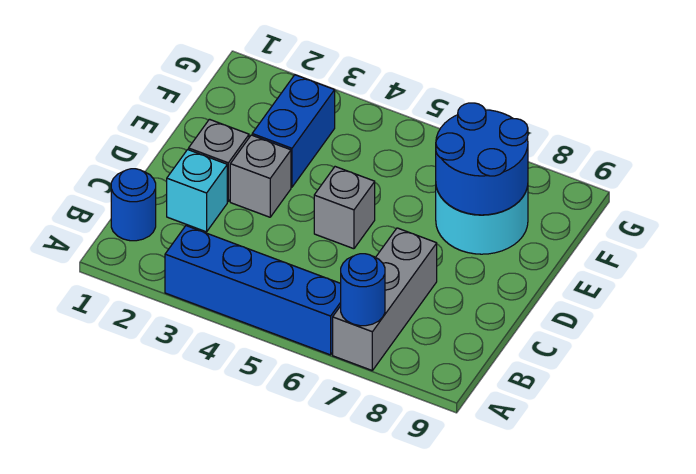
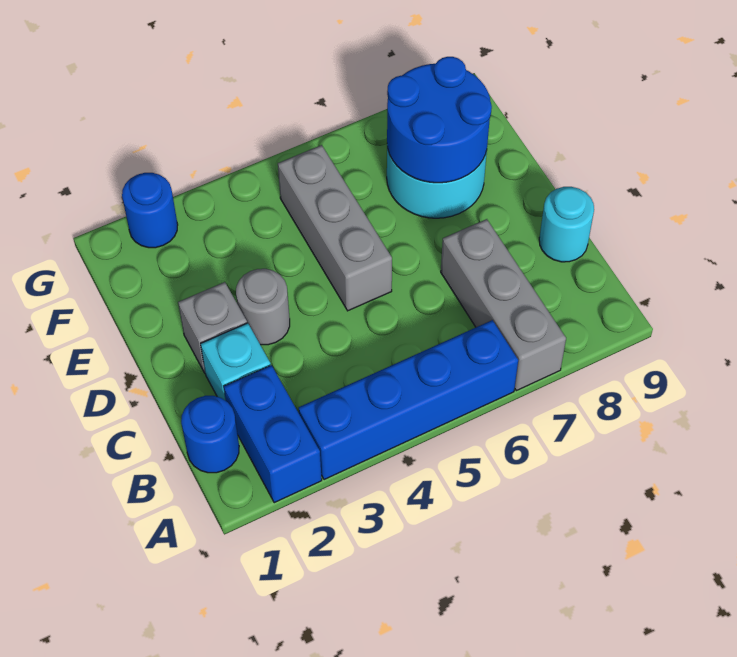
blue 1x1 round brick [341,254,385,326] -> blue 1x1 round brick moved to [122,173,178,248]
none -> cyan 1x1 round brick [539,187,594,262]
grey 1x1 brick [230,135,291,217] -> grey 1x1 round brick [236,269,290,345]
grey 1x1 brick [314,167,375,249] -> grey 1x3 brick [278,145,392,311]
blue 1x2 brick [252,75,335,187] -> blue 1x2 brick moved to [224,365,322,503]

